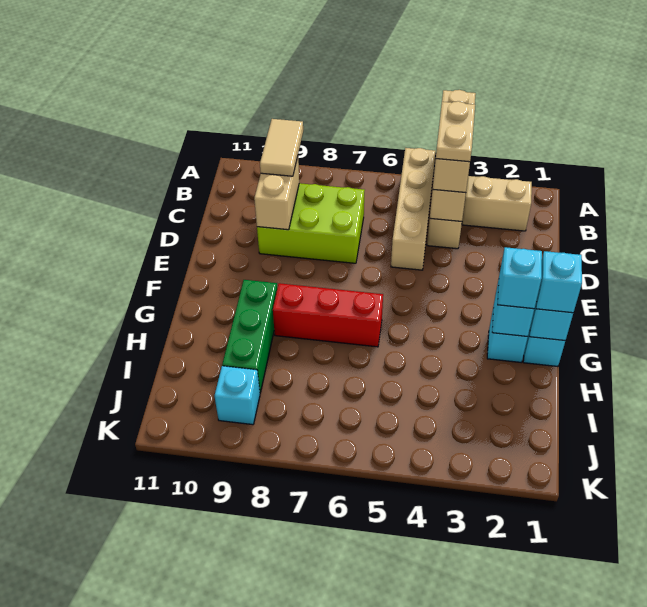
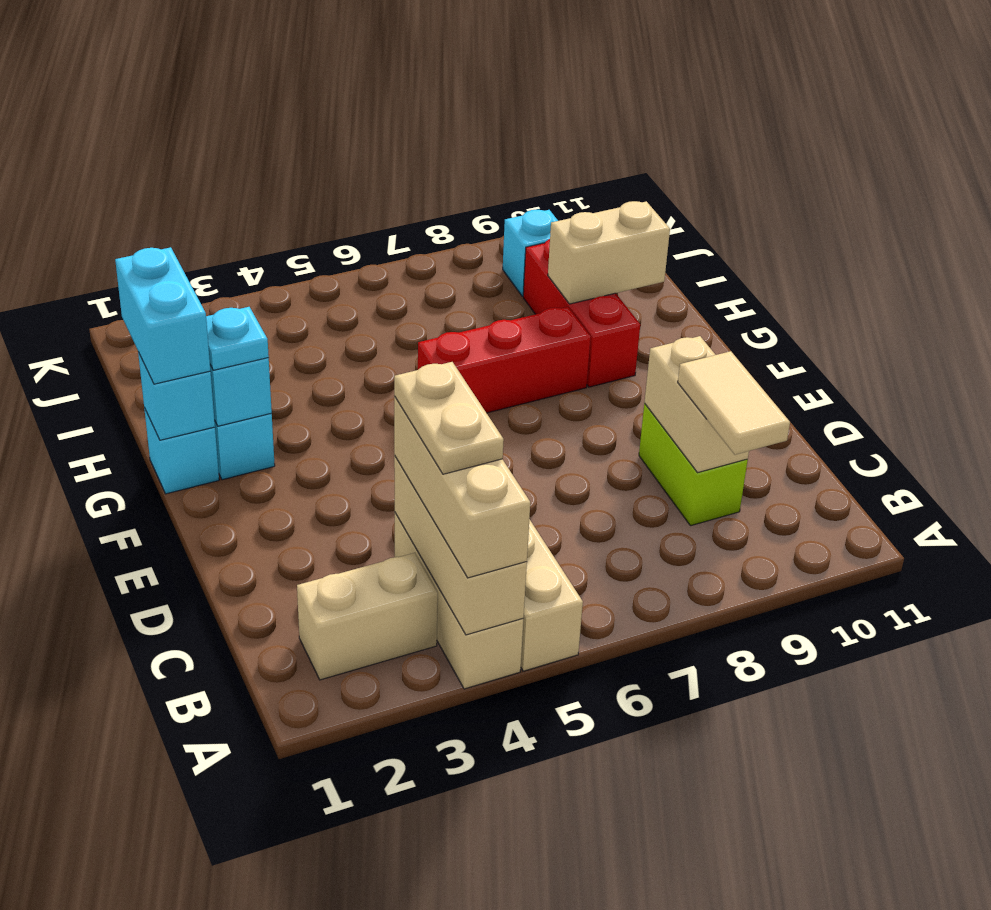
lime 2x3 brick [257,183,365,263] -> lime 1x2 brick [639,404,748,526]
cyan 1x1 brick [536,251,582,313] -> cyan 1x2 brick [115,247,210,384]
cyan 1x1 brick [498,247,542,309] -> cyan 1x1 plate [206,307,269,370]
green 1x3 brick [222,280,277,393] -> red 1x3 brick [523,239,640,387]
none -> tan 1x2 brick [548,201,670,304]

